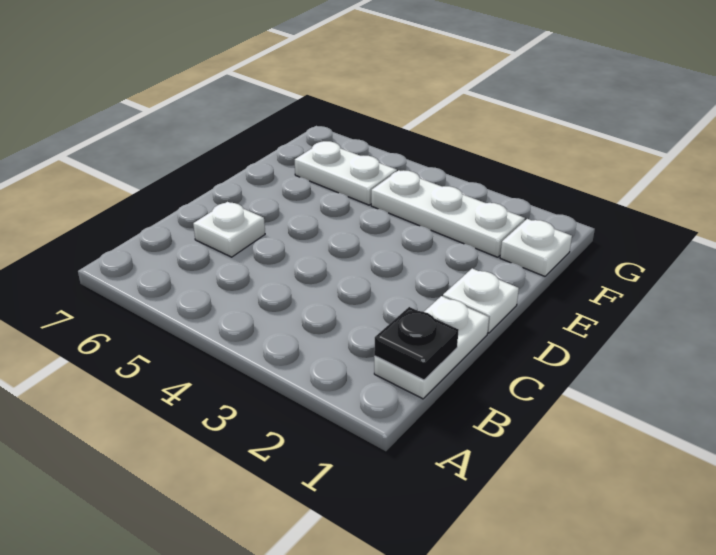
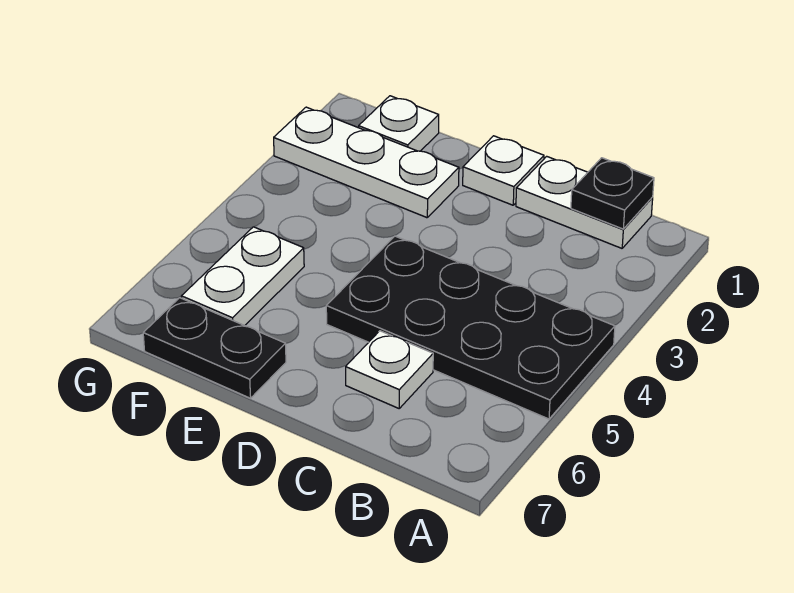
none -> black 2x4 plate [326,236,615,419]
none -> black 1x2 plate [143,298,286,398]
white 1x3 plate [371,170,525,257] -> white 1x3 plate turned to [274,107,459,218]

